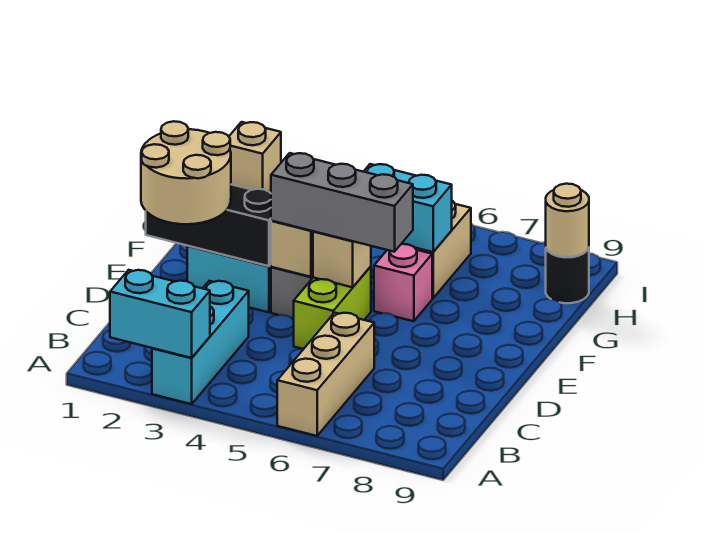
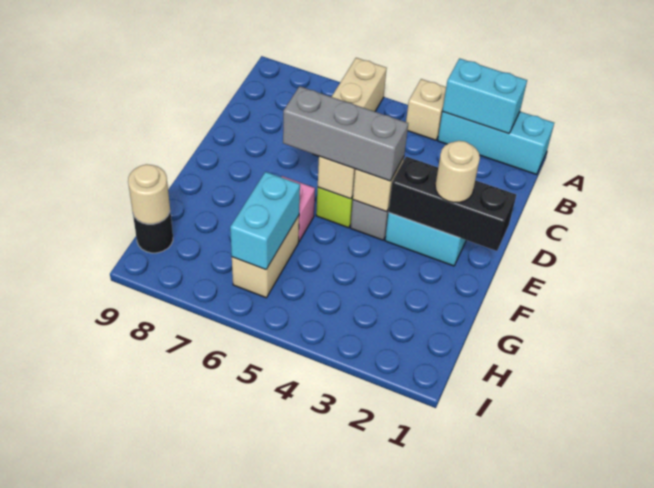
cyan 1x3 brick [152,281,249,404] -> cyan 1x3 brick turned to [438,112,554,174]
tan 2x2 round brick [141,121,231,224] -> tan 1x1 round brick [435,141,480,202]
cyan 1x2 brick [364,164,452,252] -> cyan 1x2 brick turned to [230,172,300,270]
tan 1x1 brick [229,122,281,192] -> tan 1x1 brick moved to [406,79,446,140]

